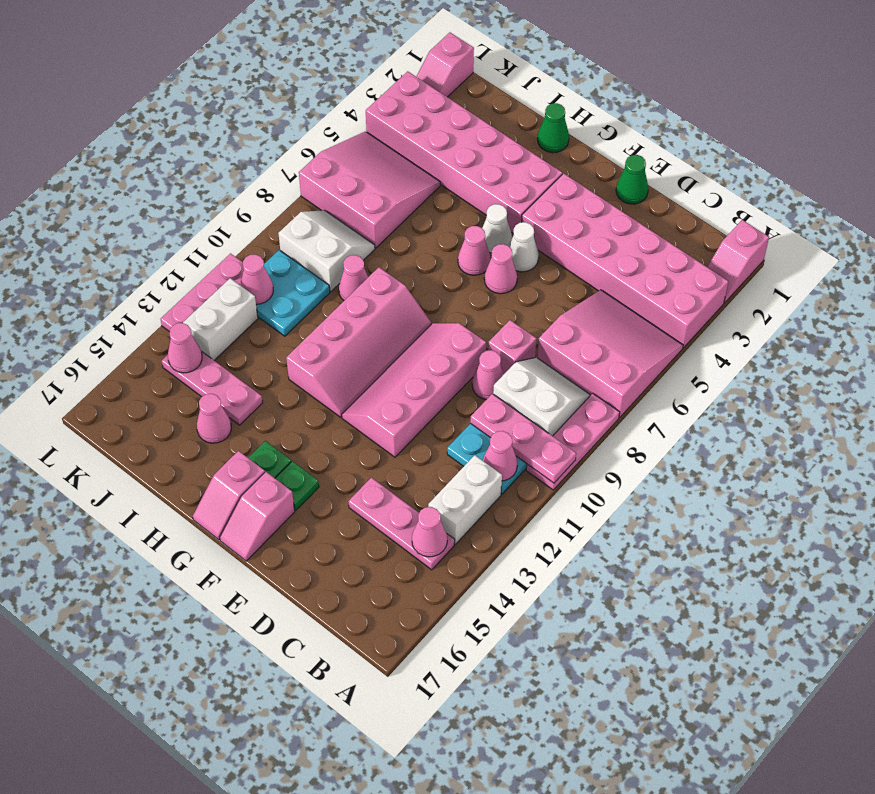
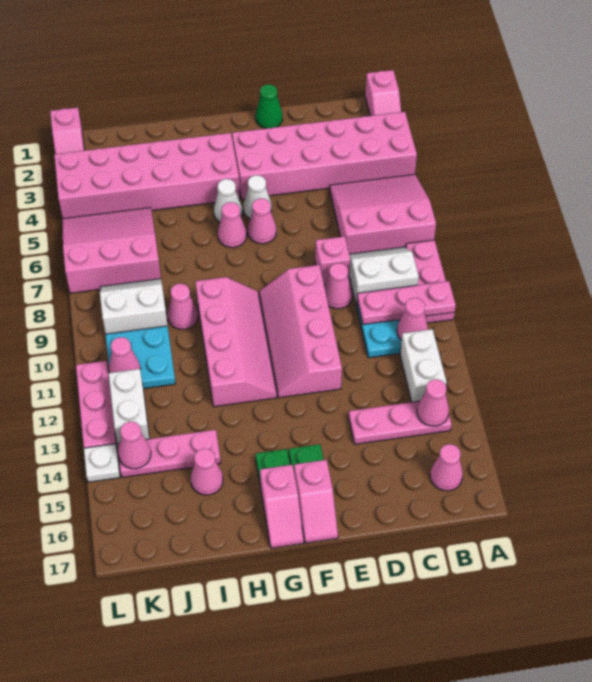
none -> pink 1x1 cone [430,444,463,491]
green 1x1 cone [537,103,569,153] -> none
none -> white 1x1 plate [84,444,120,482]

